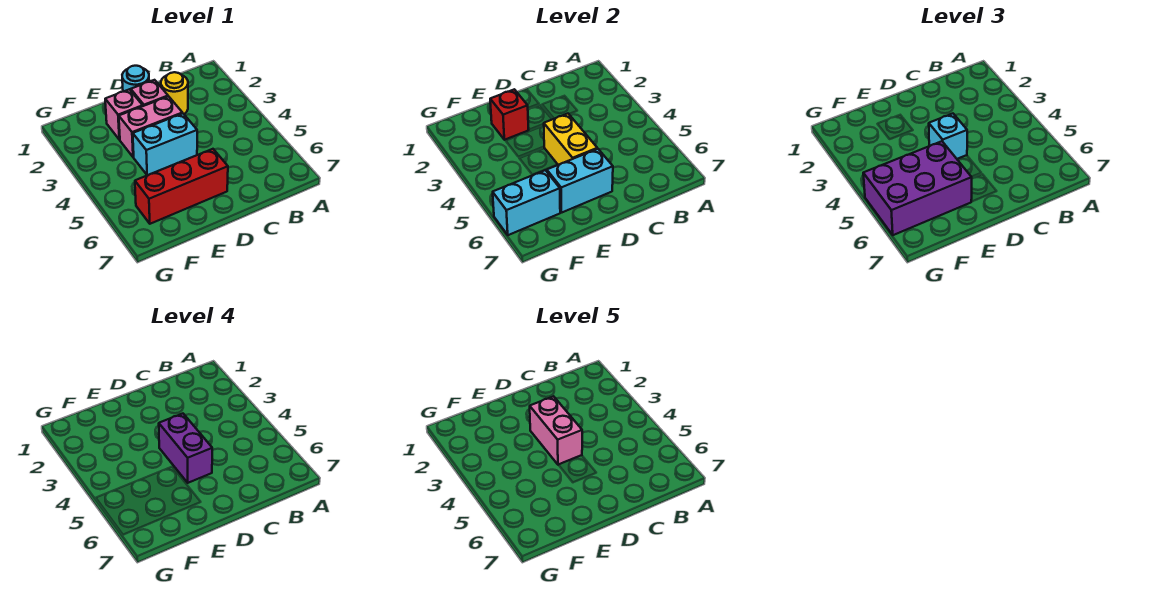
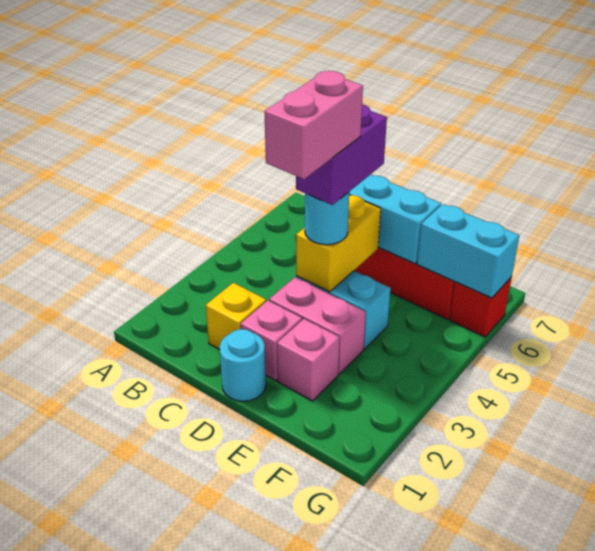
yellow 1x1 round brick [161,72,188,114] -> yellow 1x1 brick [206,283,266,349]
cyan 1x1 brick [929,114,967,159] -> cyan 1x1 round brick [305,192,349,245]
red 1x1 brick [490,89,528,140] -> red 1x1 brick moved to [449,277,512,337]
purple 2x3 brick [863,141,972,235] -> none

